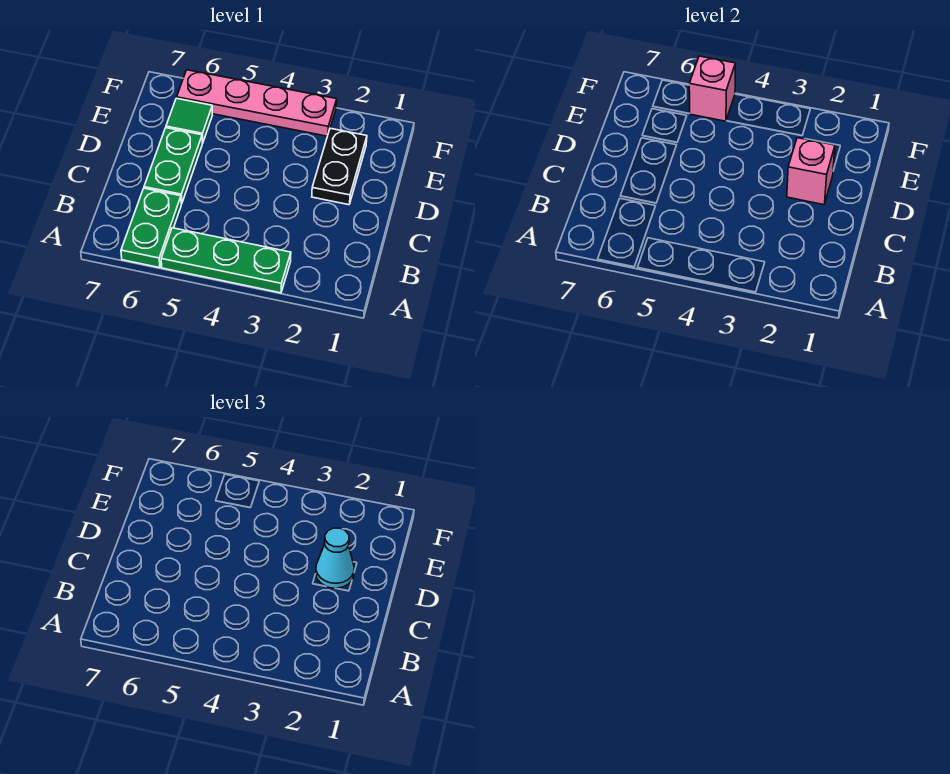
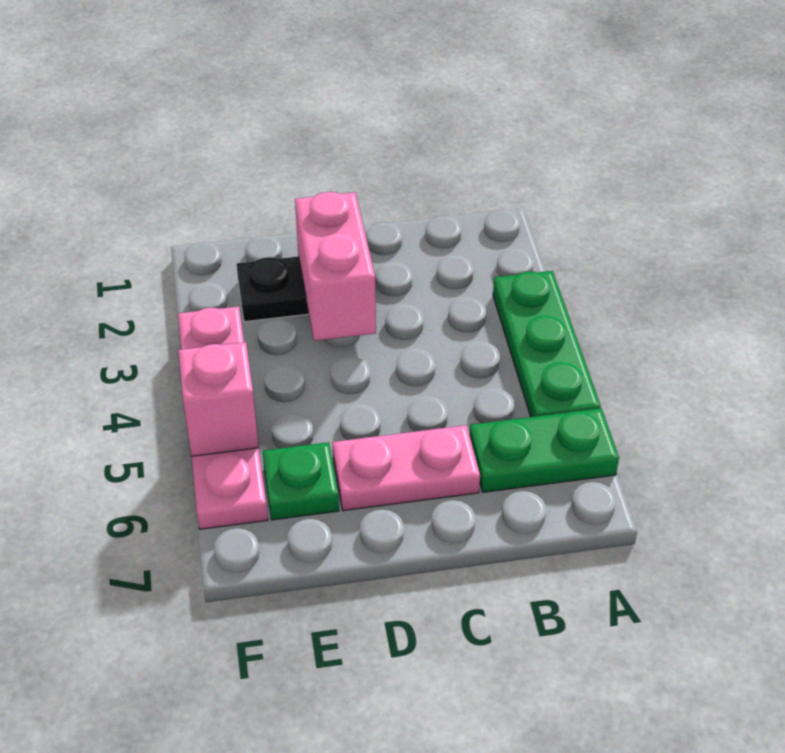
green 1x2 plate [144,128,202,204] -> pink 1x2 plate [332,425,480,511]
pink 1x1 brick [787,138,835,205] -> pink 1x2 brick [295,192,376,341]
cyan 1x1 cone [316,528,354,588] -> none
green 1x1 tile [166,98,212,143] -> green 1x1 plate [263,442,339,520]

